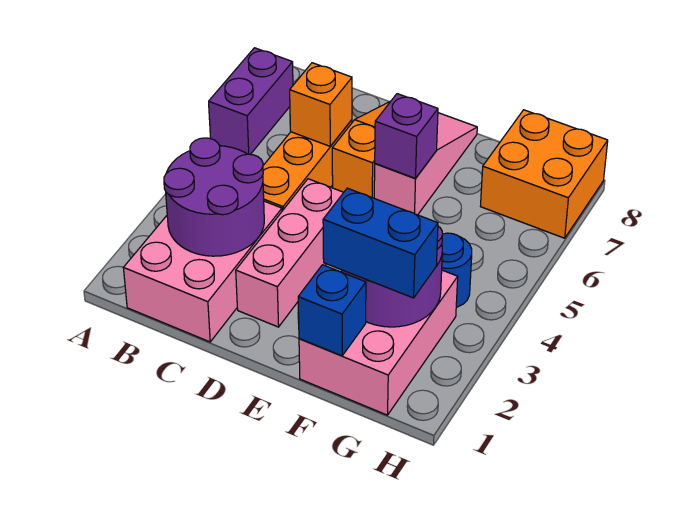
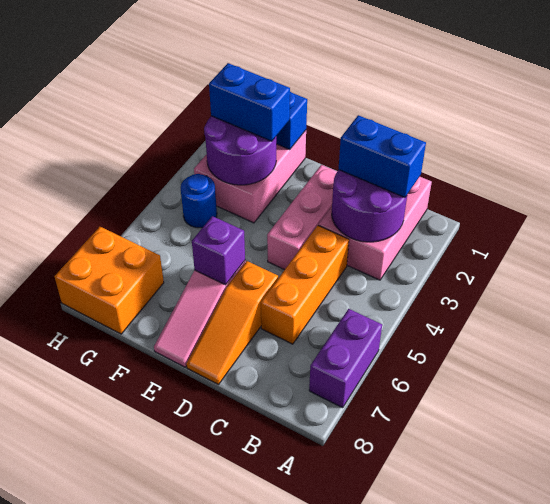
none -> blue 1x2 brick [339,115,426,197]
orange 1x1 brick [290,63,352,146] -> none

